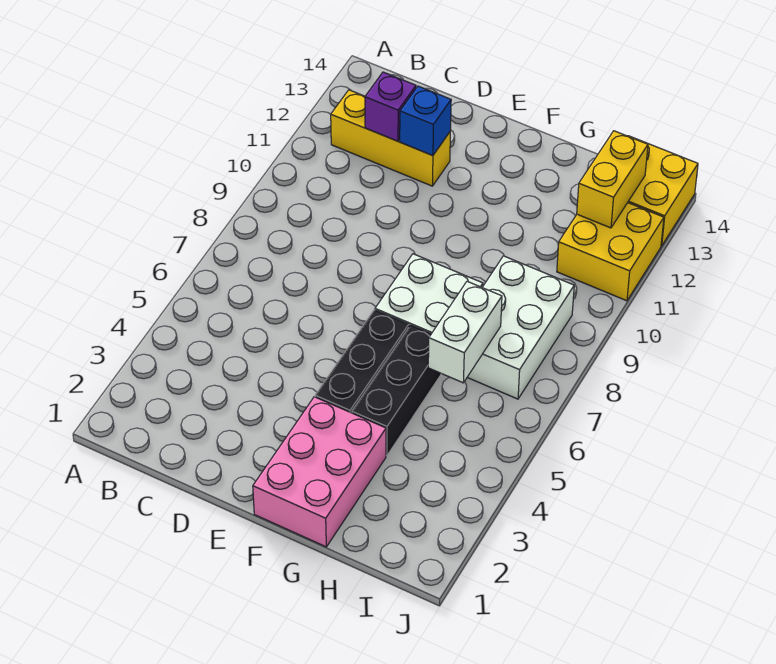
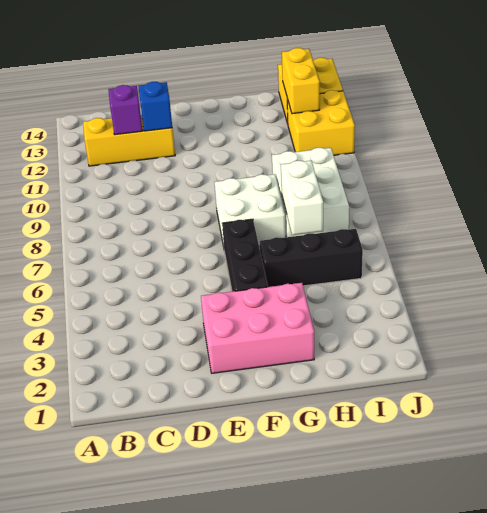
pink 2x3 brick [253,397,386,547] -> pink 2x3 brick turned to [201,283,314,373]
black 1x3 brick [352,325,441,456] -> black 1x3 brick turned to [260,229,363,287]

